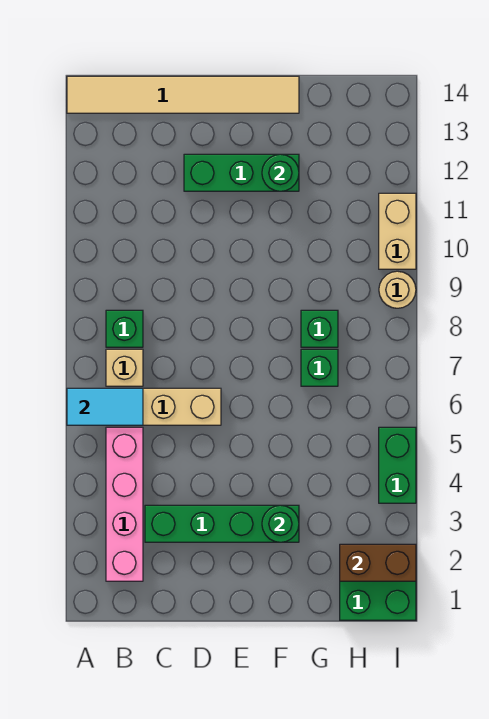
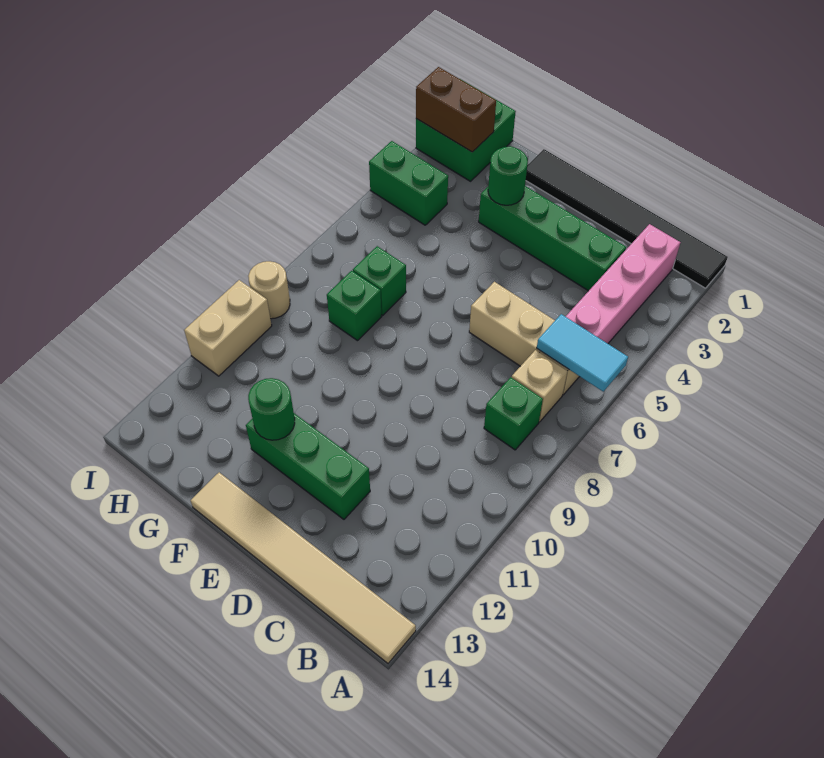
none -> black 1x6 tile [526,149,728,288]
green 1x2 brick [379,427,416,503] -> green 1x2 brick turned to [369,141,448,225]

